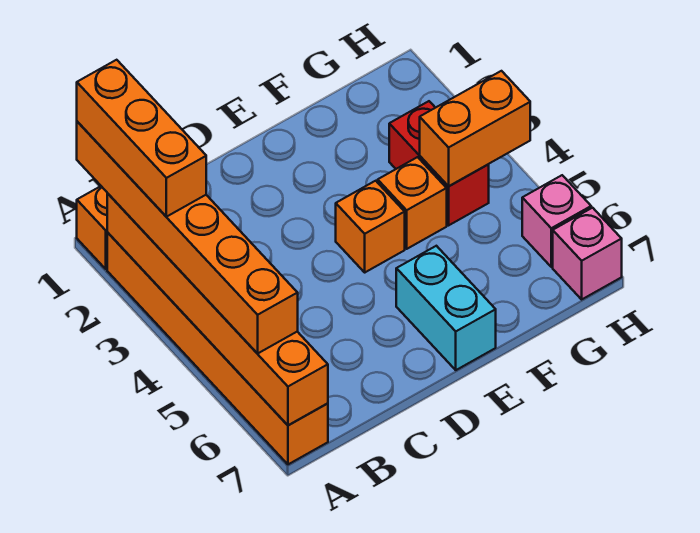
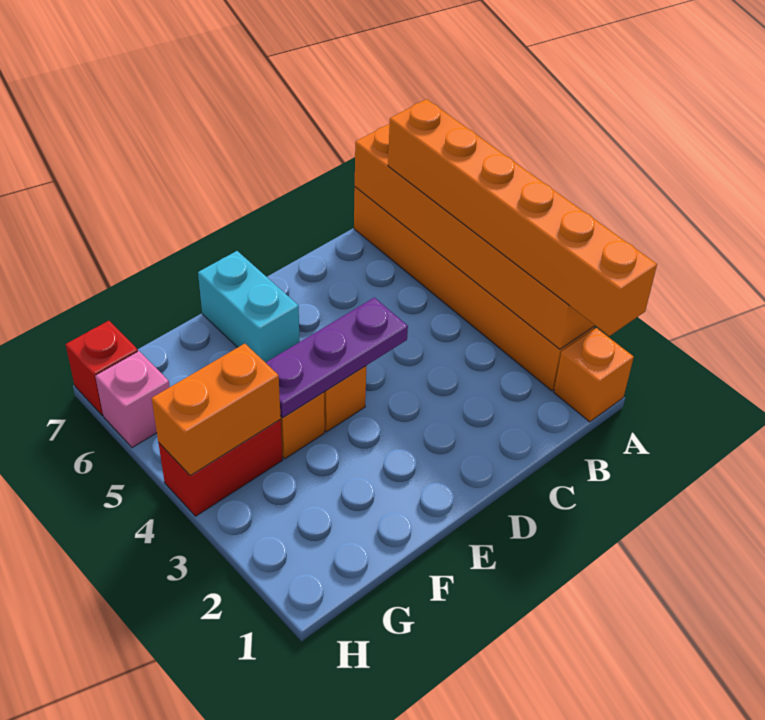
orange 1x3 brick [77,60,206,217] -> none
none -> purple 1x3 plate [266,297,408,418]
red 1x2 brick [389,101,489,225] -> red 1x2 brick turned to [159,419,282,516]
pink 1x1 brick [553,208,622,299] -> red 1x1 brick [66,321,138,415]

